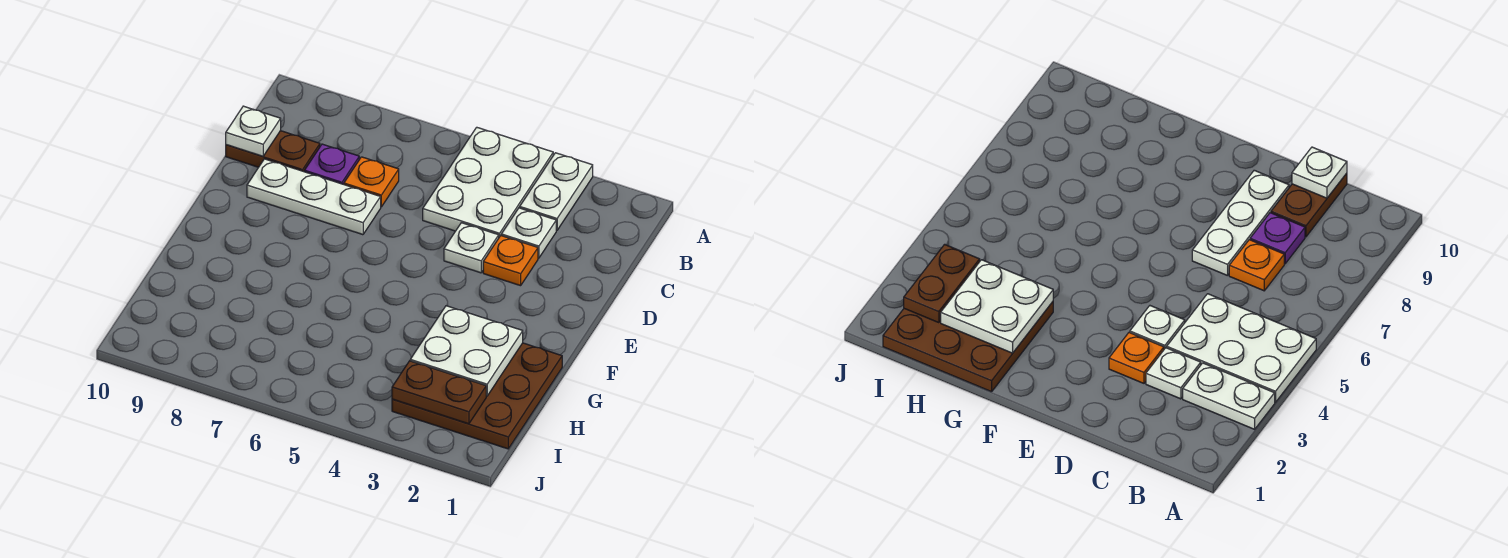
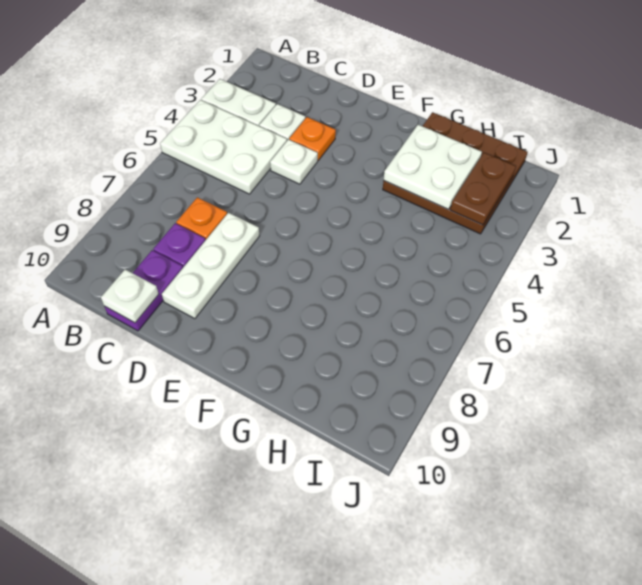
brown 1x2 plate [226,131,320,172] -> purple 1x2 plate [105,250,183,331]

